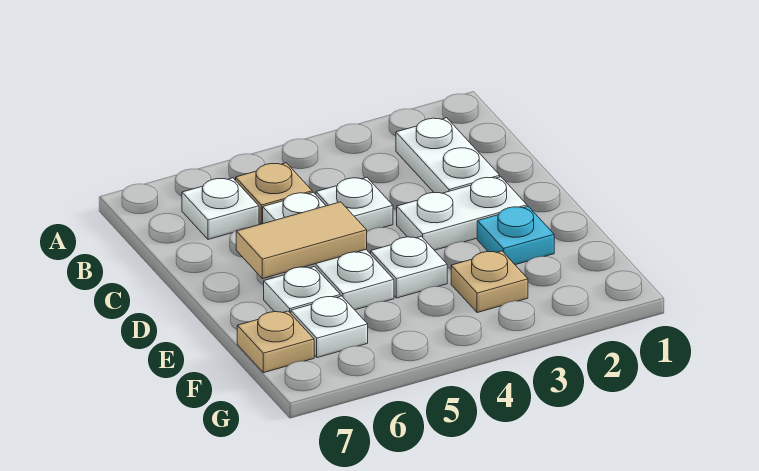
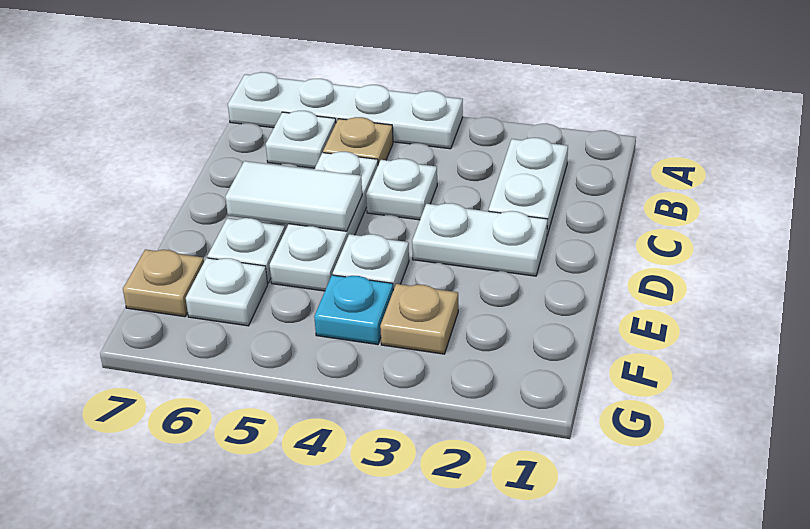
none -> white 1x4 plate [228,72,463,149]
tan 1x2 tile [236,202,367,279] -> white 1x2 tile [225,161,362,231]
cyan 1x1 plate [477,206,554,265] -> cyan 1x1 plate moved to [314,275,393,345]

